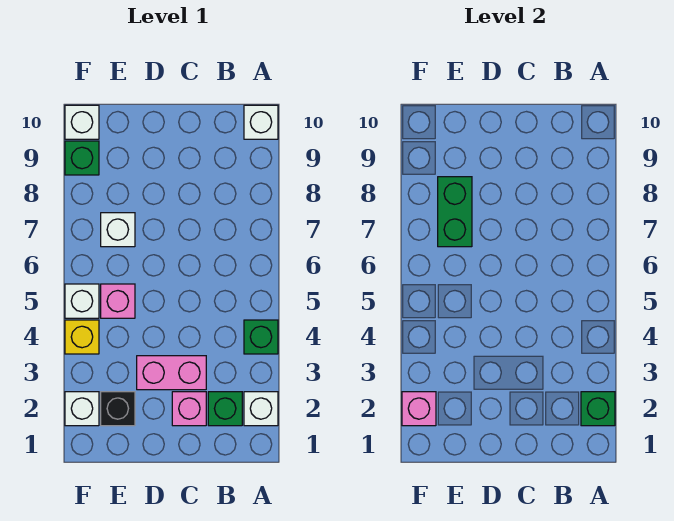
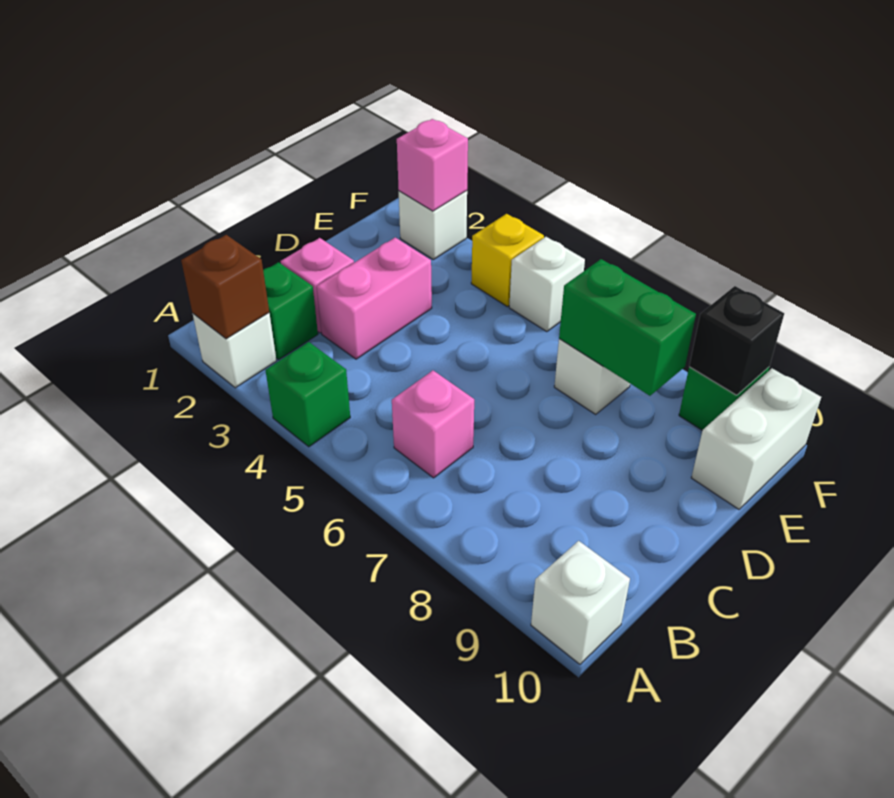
green 1x1 brick [581,392,615,426] -> brown 1x1 brick [181,235,269,339]
black 1x1 brick [101,392,135,426] -> black 1x1 brick moved to [689,286,784,395]
pink 1x1 brick [101,284,135,318] -> pink 1x1 brick moved to [392,371,474,478]
white 1x1 brick [65,105,99,139] -> white 1x2 brick [691,368,821,509]

